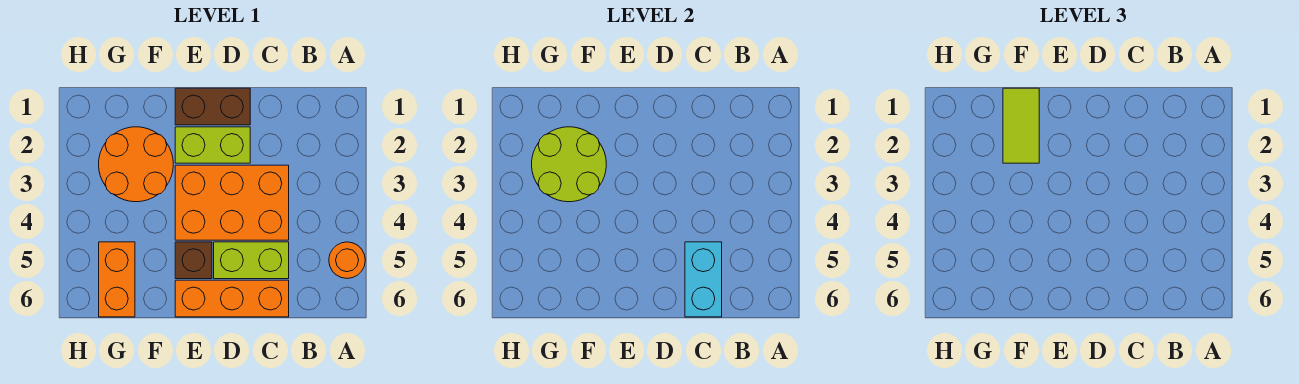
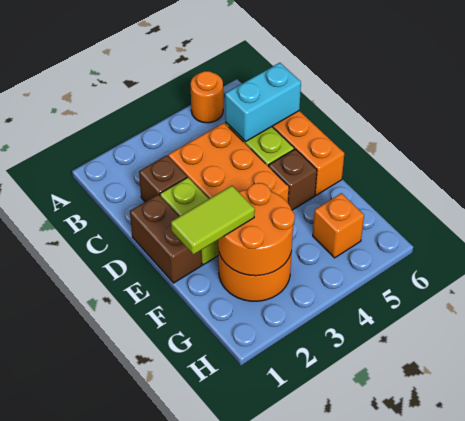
none -> brown 1x1 brick [139,155,187,202]
lime 2x2 round brick [532,127,606,202] -> orange 2x2 round brick [218,183,295,276]
orange 1x2 brick [99,242,135,317] -> orange 1x1 brick [313,193,364,258]

